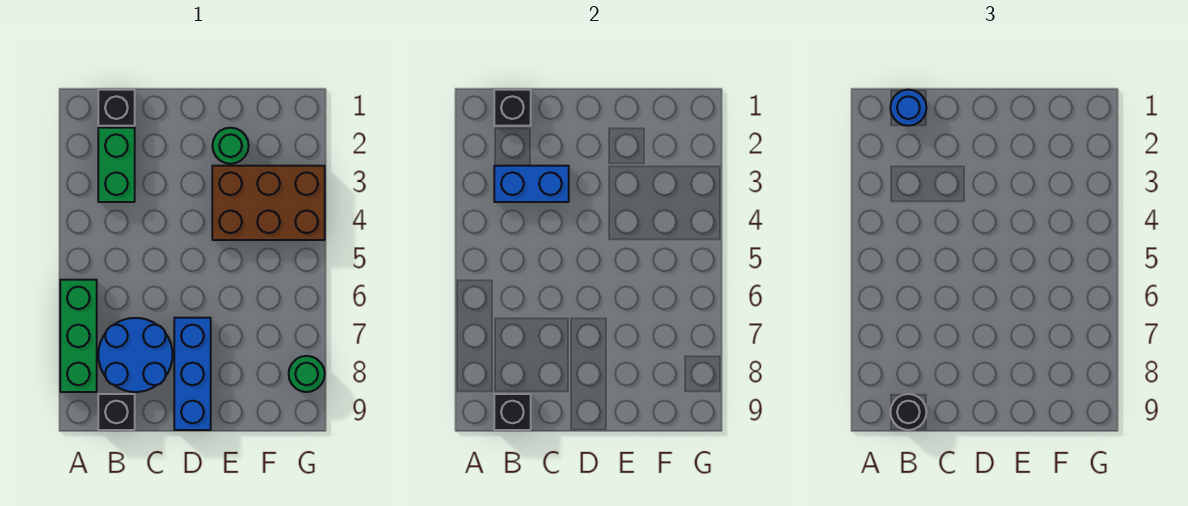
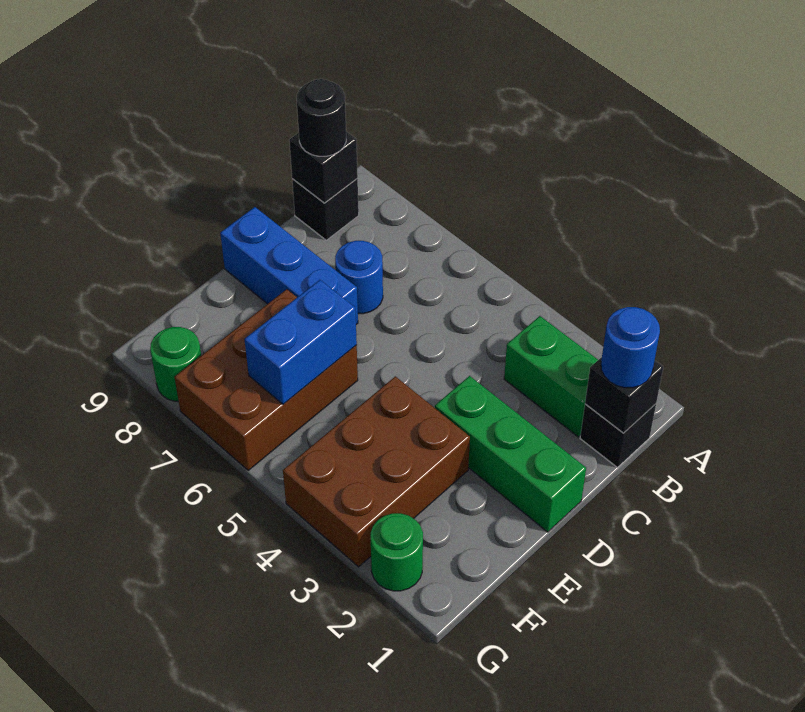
green 1x3 brick [60,280,97,392] -> green 1x3 brick moved to [435,376,586,532]
blue 1x2 brick [494,166,569,202] -> blue 1x2 brick moved to [244,280,357,404]
blue 2x2 round brick [98,318,173,392] -> blue 1x1 round brick [335,241,383,314]
green 1x1 round brick [212,128,249,164] -> green 1x1 round brick moved to [371,513,423,591]
none -> brown 2x3 brick [175,289,358,470]

